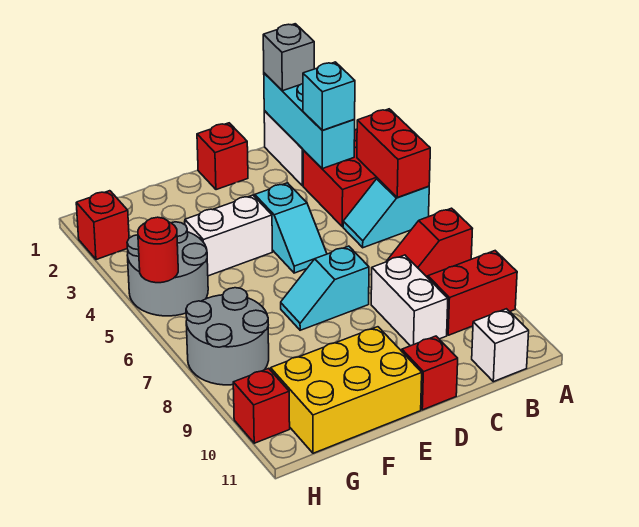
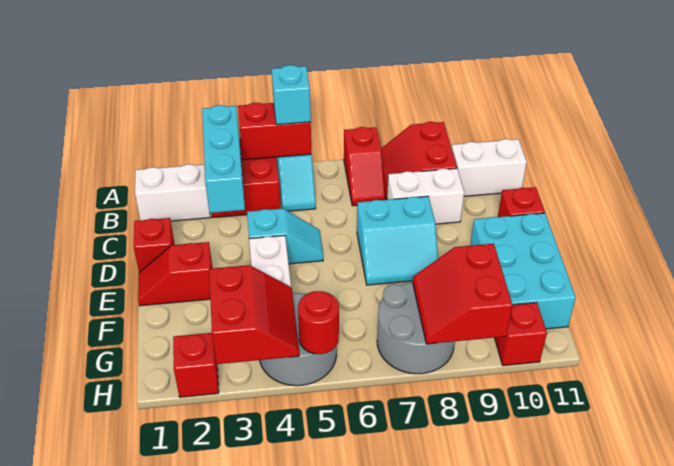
cyan 1x3 brick [264,73,355,169] -> cyan 1x3 brick turned to [202,105,245,213]
grey 1x1 brick [263,24,314,91] -> none
cyan 1x1 brick [303,62,355,130] -> cyan 1x1 brick moved to [272,65,311,125]
white 1x1 brick [472,309,529,382] -> white 1x2 brick [452,139,527,196]
cyan 1x2 slope [281,246,369,330] -> cyan 2x2 slope [357,196,438,285]
none -> red 1x2 slope [138,242,212,306]
yellow 2x3 brick [271,327,422,453] -> cyan 2x3 brick [470,213,576,329]
none -> red 2x2 slope [209,265,299,364]
none -> red 2x2 slope [413,244,513,344]

